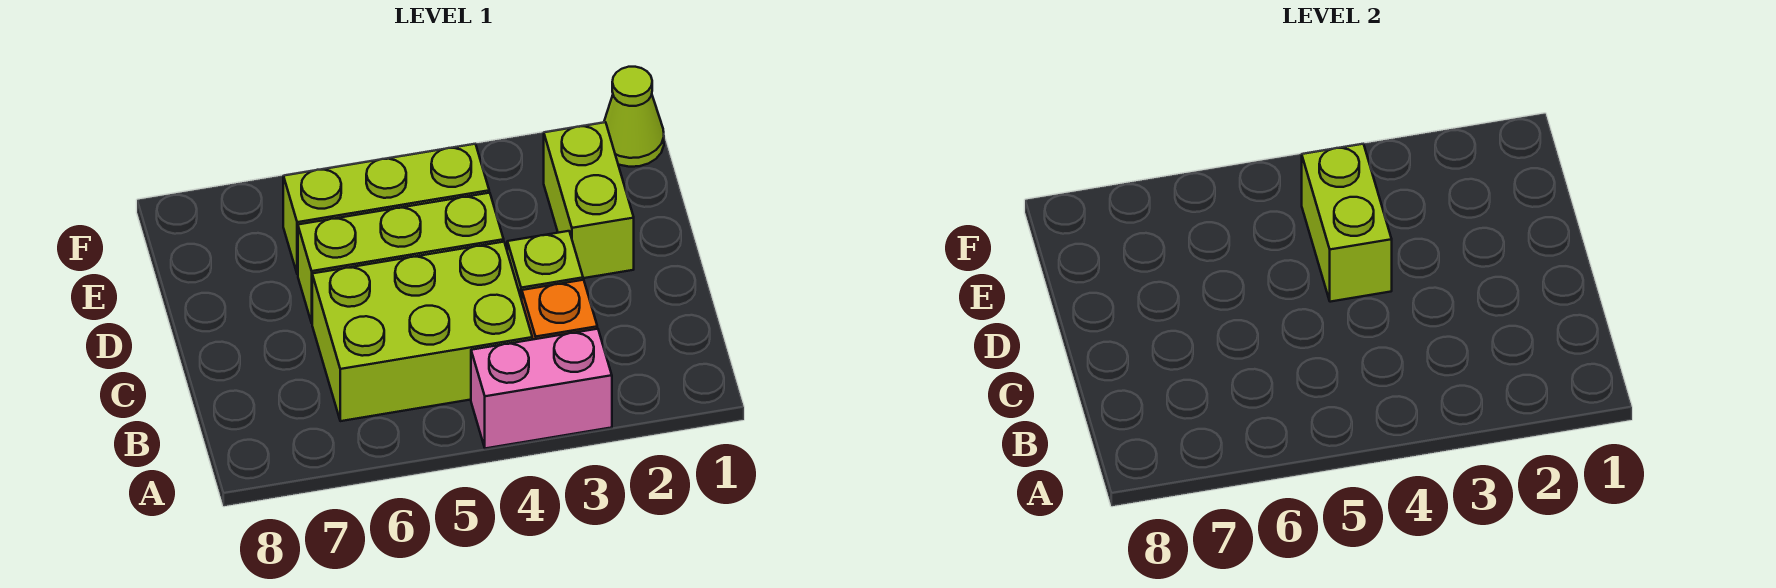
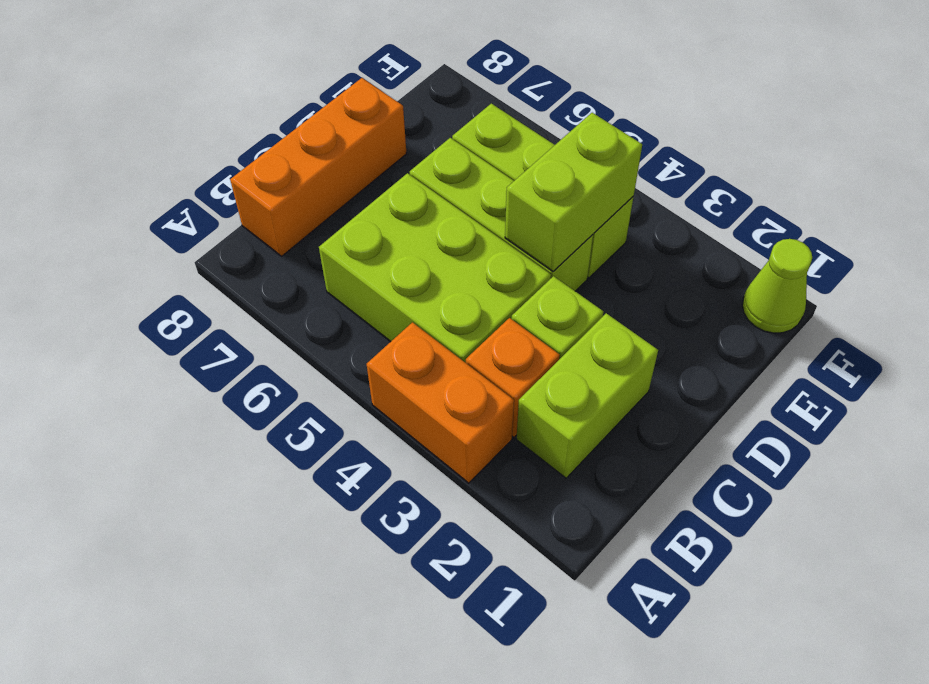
pink 1x2 brick [471,329,612,448] -> orange 1x2 brick [367,322,514,483]
none -> orange 1x3 brick [230,78,407,256]
lime 1x2 brick [544,122,634,278] -> lime 1x2 brick moved to [516,313,658,478]

